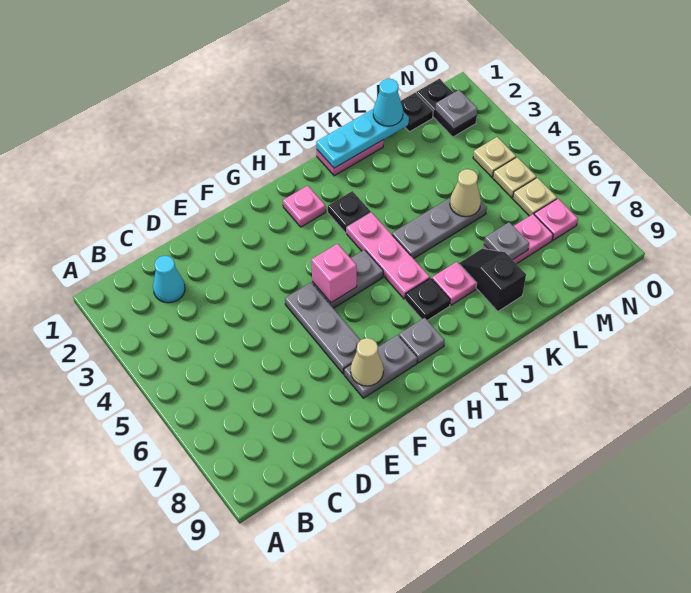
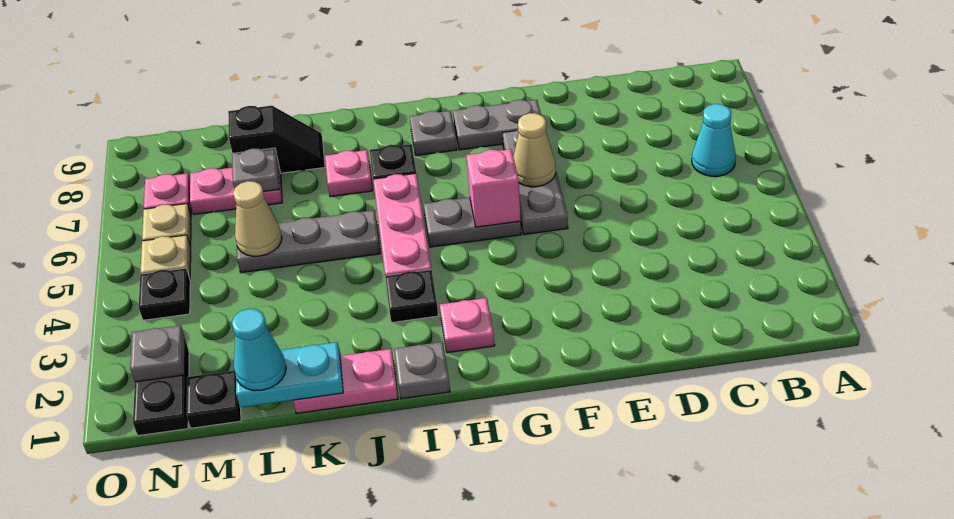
cyan 1x1 cone [153,256,185,303] -> cyan 1x1 cone moved to [692,104,736,176]
tan 1x1 cone [351,338,384,386] -> tan 1x1 cone moved to [513,113,556,187]
none -> grey 1x1 plate [394,342,450,399]
cyan 1x3 plate [316,109,409,168] -> cyan 1x2 plate [236,342,343,408]
black 1x2 slope [459,249,526,311] -> black 1x2 slope turned to [228,106,325,173]
tan 1x1 plate [473,137,516,177] -> black 1x1 plate [139,268,190,320]

